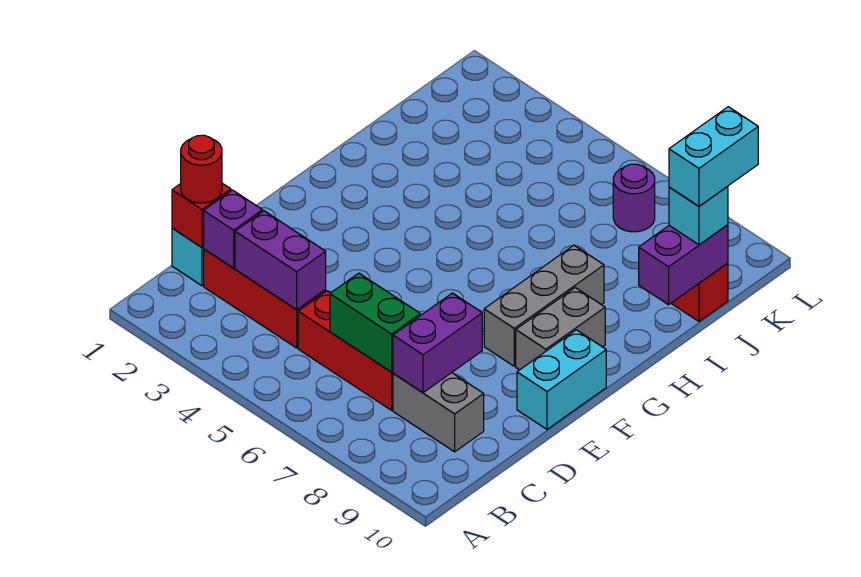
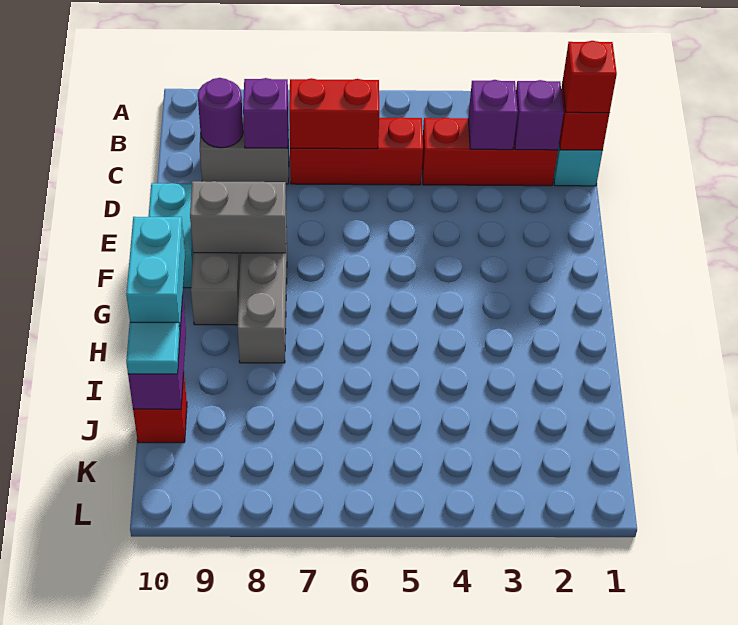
red 1x1 round brick [181,135,222,203] -> red 1x1 brick [563,41,617,113]
purple 1x2 brick [235,211,326,310] -> purple 1x1 brick [468,80,518,150]
green 1x2 brick [330,273,420,372] -> red 1x2 brick [289,78,379,149]
purple 1x2 brick [393,293,482,393] -> purple 1x1 brick [243,78,288,148]
none -> grey 1x2 brick [190,181,286,253]
cyan 1x1 brick [669,186,728,245] -> cyan 1x1 tile [126,322,180,374]
cyan 1x2 brick [669,107,758,206] -> cyan 1x2 brick moved to [126,217,185,329]
purple 1x1 round brick [613,164,655,232] -> purple 1x1 round brick moved to [198,78,243,148]

